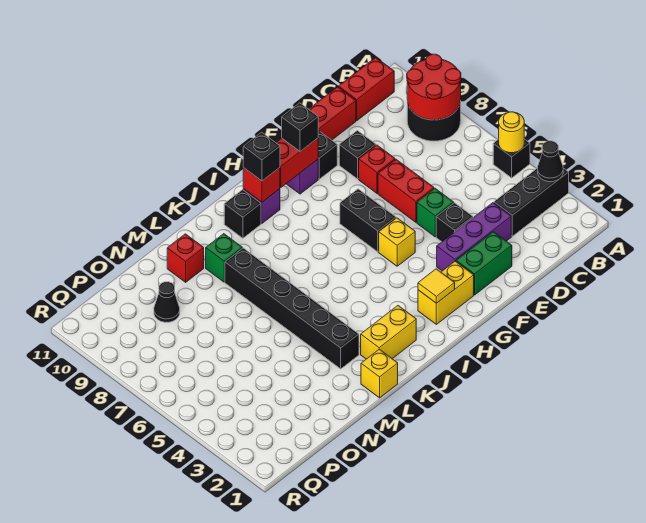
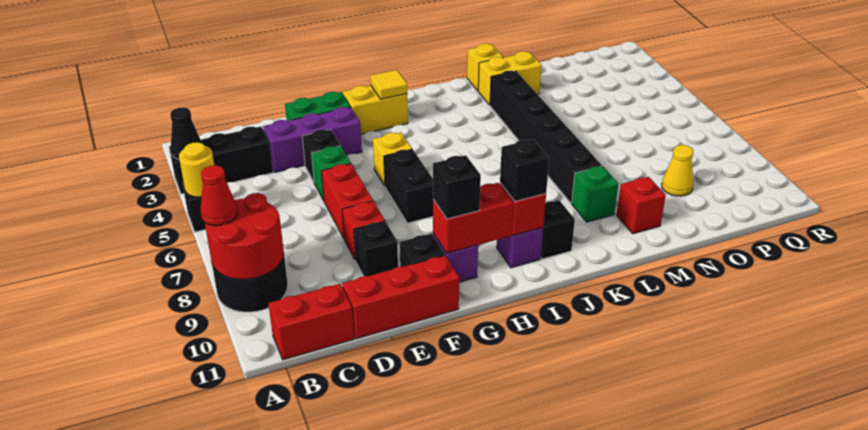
none -> red 1x1 cone [201,165,238,226]
yellow 1x2 brick [361,306,416,359] -> yellow 1x2 brick moved to [478,51,542,105]
black 1x1 cone [154,282,180,322] -> yellow 1x1 cone [662,145,694,196]

